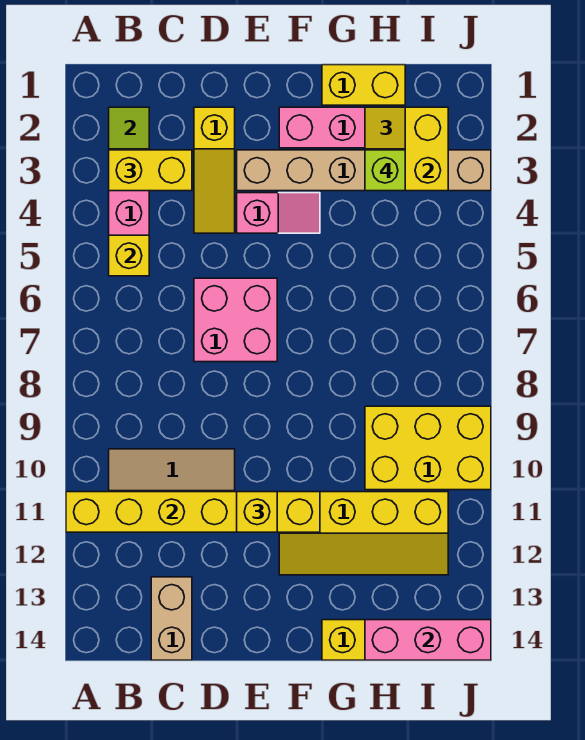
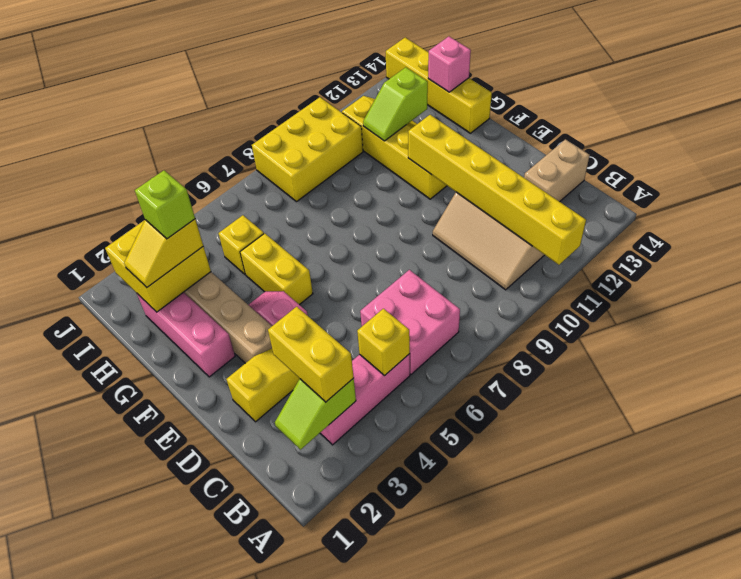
pink 2x2 brick [194,278,277,362] -> pink 2x2 brick moved to [360,270,460,374]
yellow 1x1 brick [237,492,277,532] -> yellow 1x1 brick moved to [219,215,264,274]
yellow 1x2 brick [322,65,405,105] -> yellow 1x2 brick moved to [240,233,313,305]
yellow 2x3 brick [365,406,491,490] -> yellow 2x3 brick turned to [252,97,363,202]
none -> lime 1x2 slope [363,67,428,141]
pink 1x3 brick [365,620,491,660] -> pink 1x1 brick [428,36,471,92]

